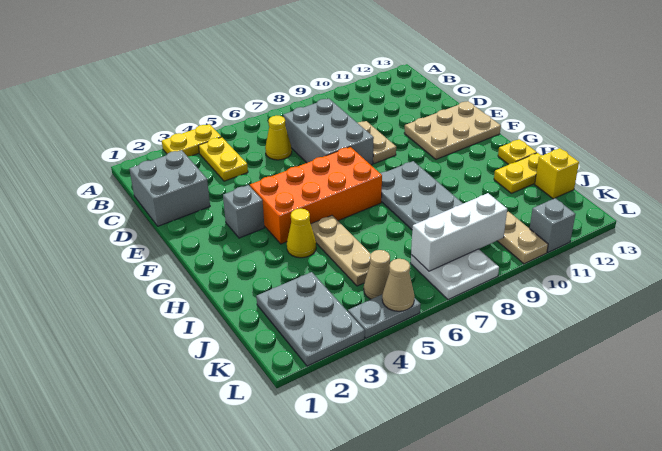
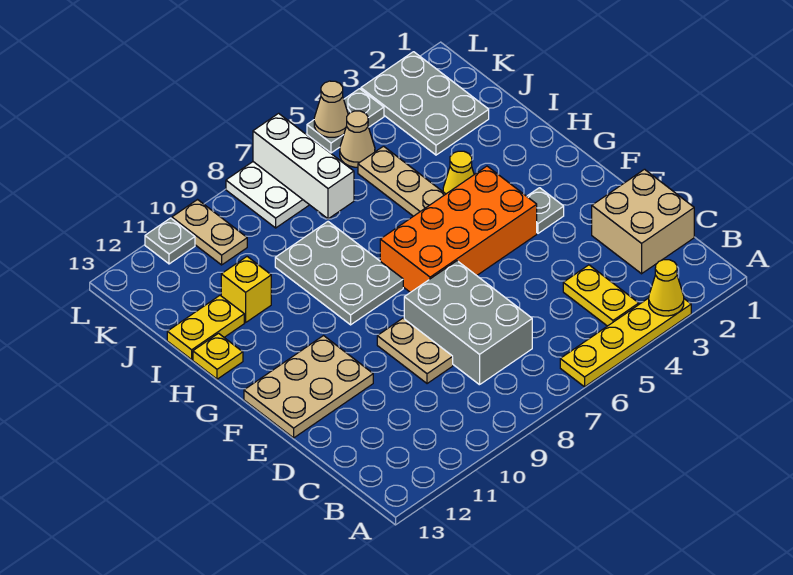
yellow 1x2 plate [162,124,221,157] -> yellow 1x4 plate [560,298,691,387]
grey 2x2 brick [129,150,210,226] -> tan 2x2 brick [592,169,694,274]
yellow 1x1 cone [265,116,292,160] -> yellow 1x1 cone moved to [649,260,684,316]
grey 1x1 brick [223,185,264,238] -> grey 1x1 plate [527,188,564,233]
yellow 1x1 brick [535,148,579,199] -> yellow 1x1 brick moved to [221,257,271,322]
white 1x3 brick [411,193,507,271] -> white 1x3 brick turned to [253,113,354,219]
grey 1x1 brick [529,198,575,252] -> grey 1x1 plate [145,218,195,264]

